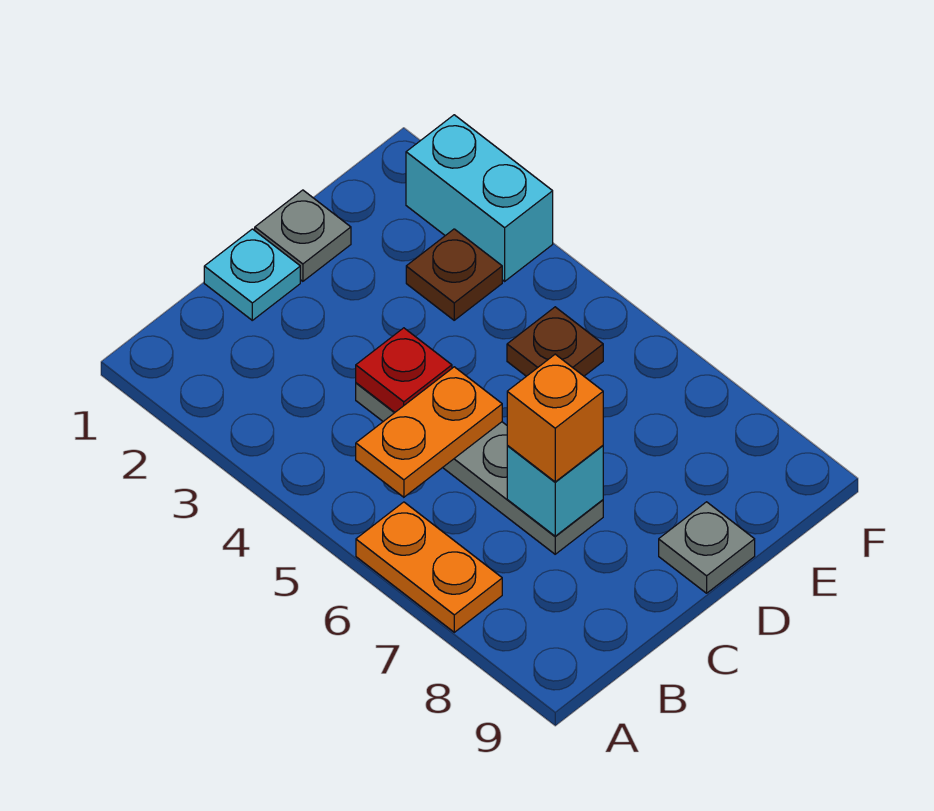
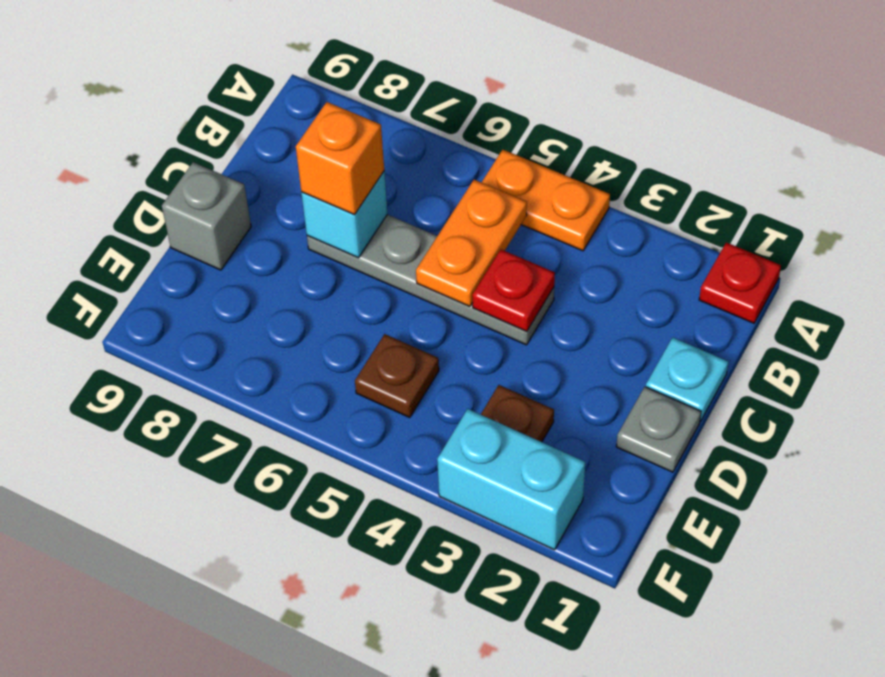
none -> red 1x1 plate [699,242,781,323]
orange 1x2 plate [356,502,502,632] -> orange 1x2 plate moved to [482,150,610,251]
grey 1x1 plate [659,502,755,593] -> grey 1x1 brick [162,162,251,270]

